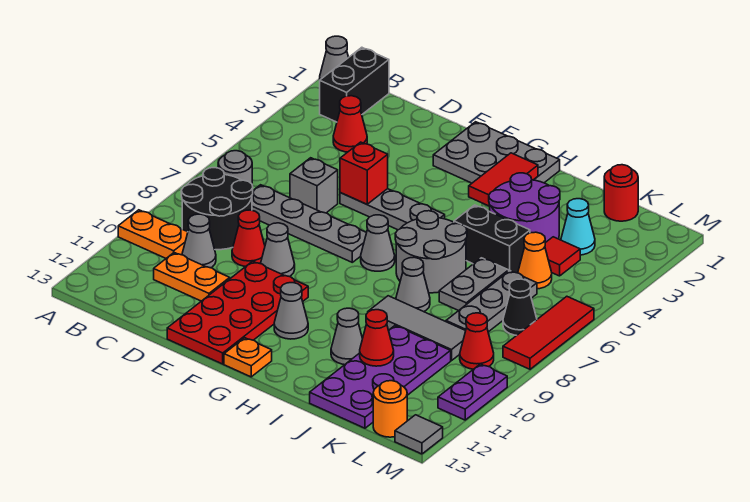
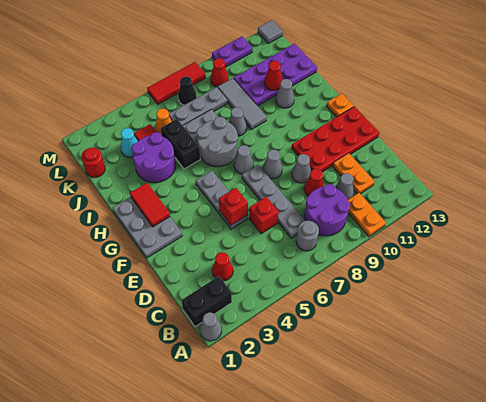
black 2x2 round brick [181,168,253,250] -> purple 2x2 round brick [304,184,350,236]
grey 1x1 brick [290,158,338,213] -> red 1x1 brick [249,197,279,234]
grey 1x1 cone [274,283,308,339] -> grey 1x1 cone moved to [263,150,282,179]
red 1x2 tile [469,153,538,206] -> red 1x2 tile turned to [130,183,170,227]
orange 1x1 round brick [373,381,407,437] -> none

